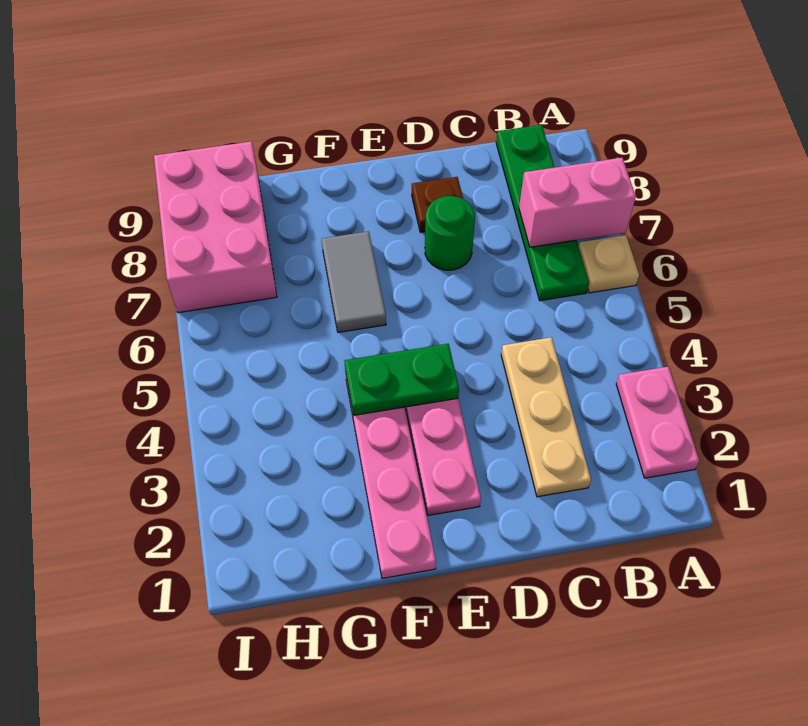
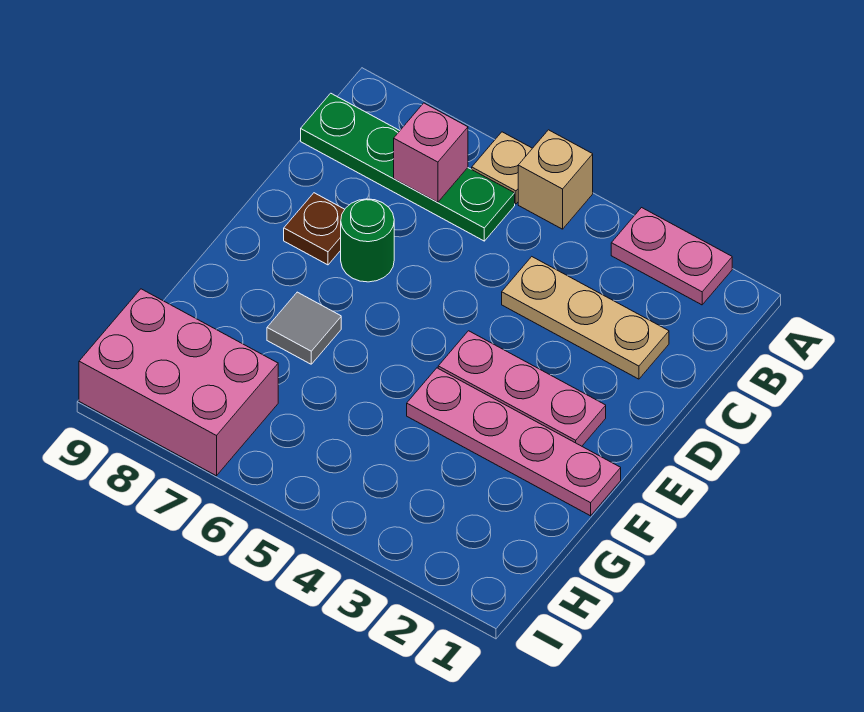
none -> tan 1x1 brick [518,130,593,229]
pink 1x2 brick [519,158,636,247] -> pink 1x1 brick [394,103,468,202]
green 1x2 plate [344,344,459,416] -> none
grey 1x2 tile [322,231,386,332] -> grey 1x1 tile [267,292,341,364]

